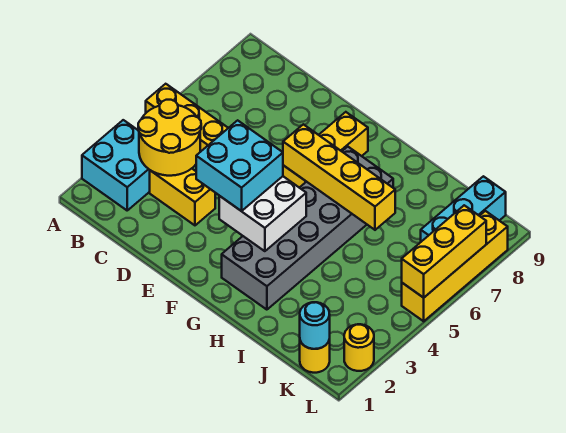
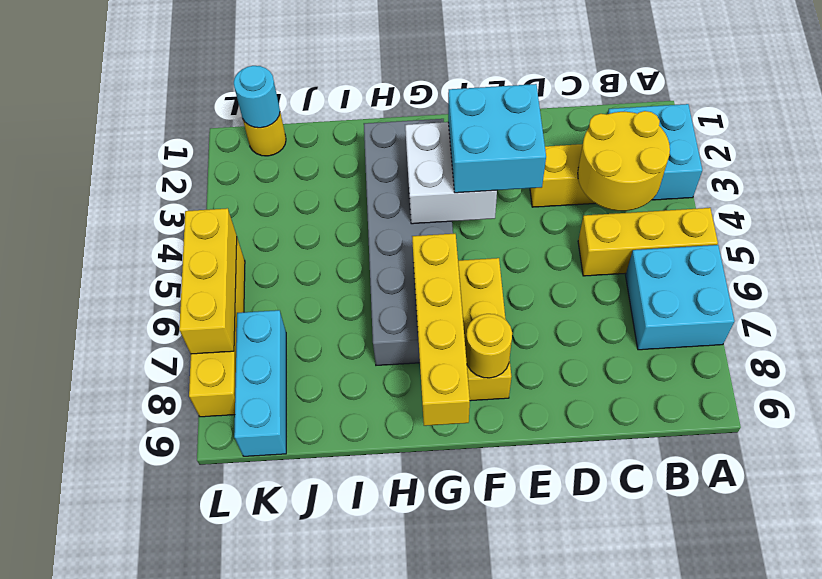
none -> cyan 2x2 brick [626,245,734,350]
yellow 1x4 brick [283,124,395,230] -> yellow 1x4 brick turned to [412,234,470,426]
yellow 1x1 round brick [344,324,374,371] -> yellow 1x1 round brick moved to [466,314,512,378]

